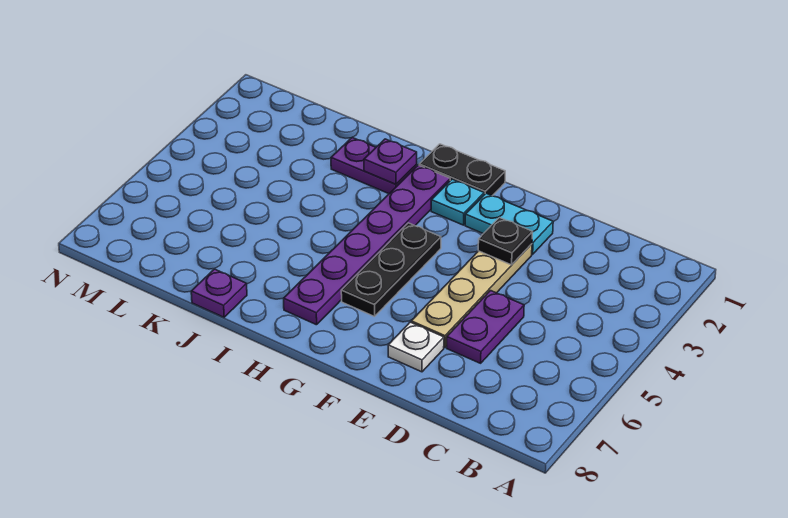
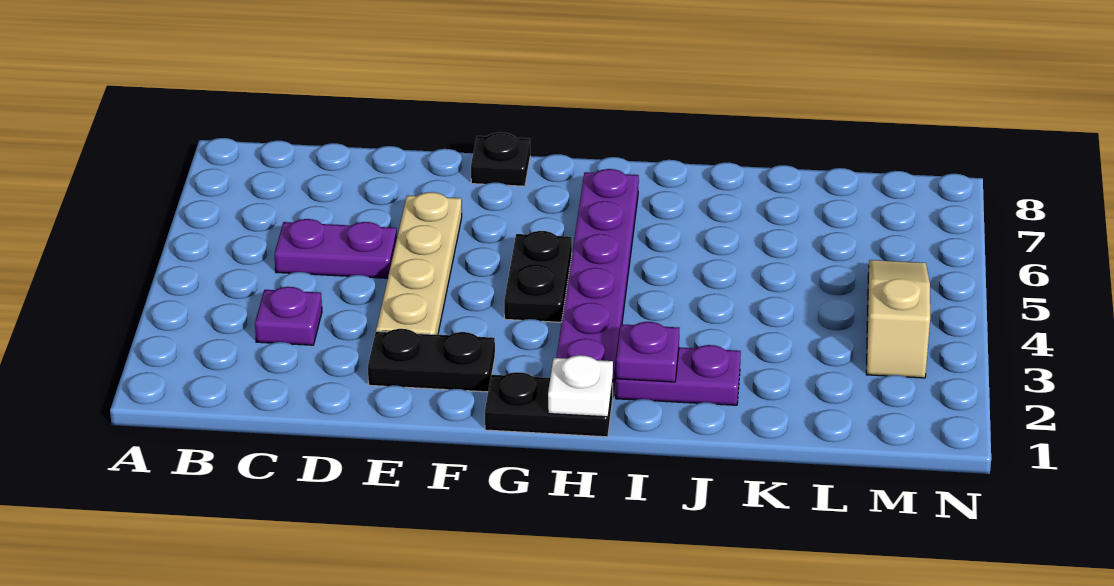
purple 1x2 plate [447,291,524,363] -> purple 1x2 plate turned to [274,219,397,278]
cyan 1x2 plate [465,193,553,254] -> black 1x2 plate [368,329,495,392]
black 1x1 plate [478,218,532,265] -> black 1x1 plate moved to [471,132,530,186]
white 1x1 plate [388,322,444,372] -> white 1x1 plate moved to [548,355,613,417]
cyan 1x1 plate [431,179,484,225] -> none
black 1x3 plate [341,223,441,317] -> black 1x2 plate [504,231,572,322]
purple 1x1 plate [191,269,247,317] -> purple 1x1 plate moved to [255,287,322,345]
none -> tan 1x3 slope [866,260,930,378]

